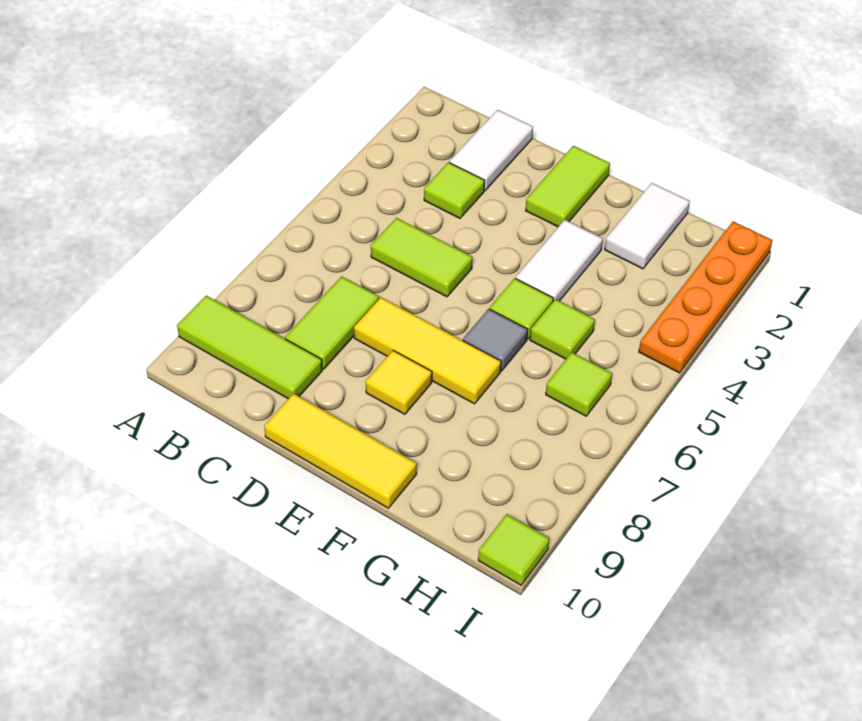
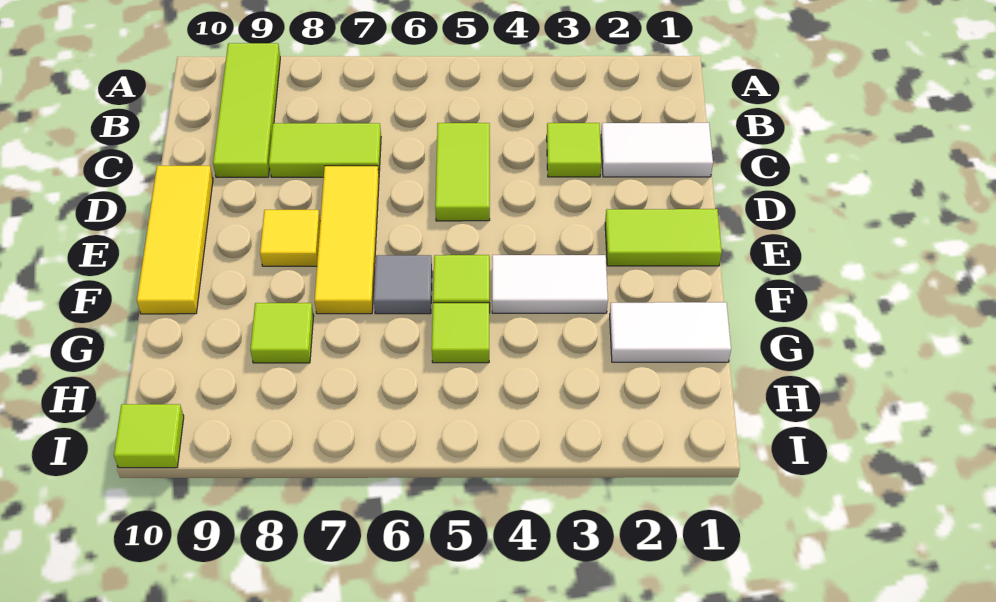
lime 1x1 tile [546,352,612,416] -> lime 1x1 tile moved to [250,303,314,363]
orange 1x4 plate [639,221,772,373] -> none

